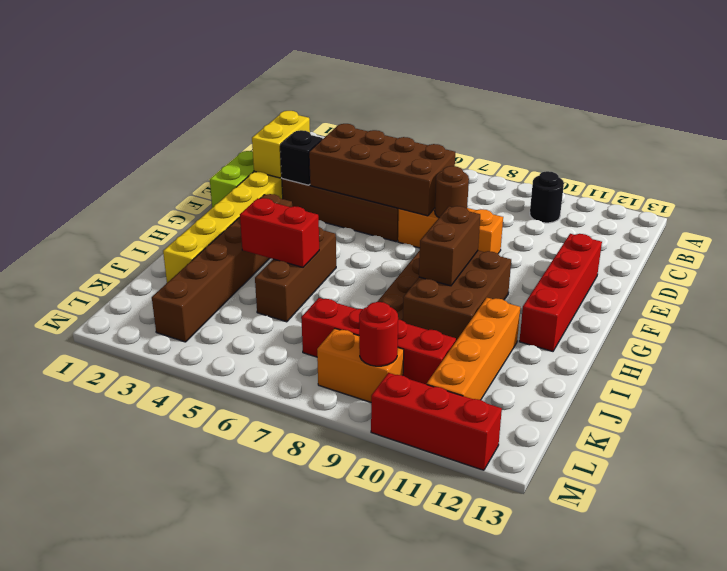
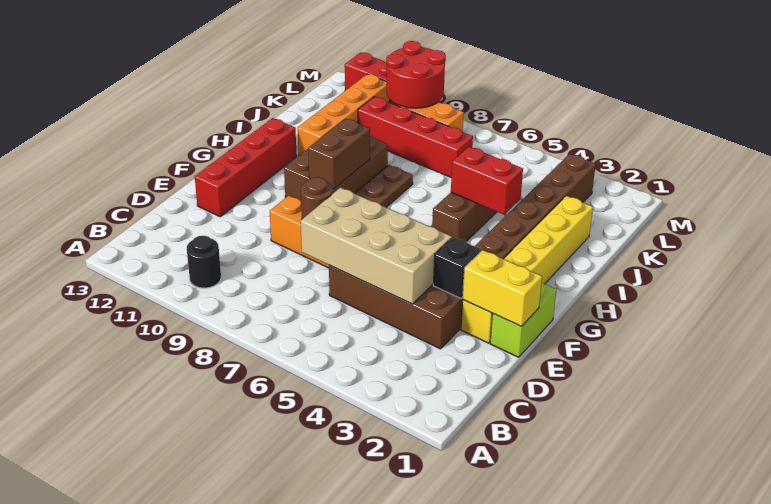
yellow 1x2 brick [252,111,310,178] -> yellow 1x2 brick turned to [462,250,542,326]
brown 2x4 brick [309,124,455,216] -> tan 2x4 brick [301,188,452,304]
red 1x1 round brick [359,302,398,366] -> red 2x2 round brick [386,41,446,108]

